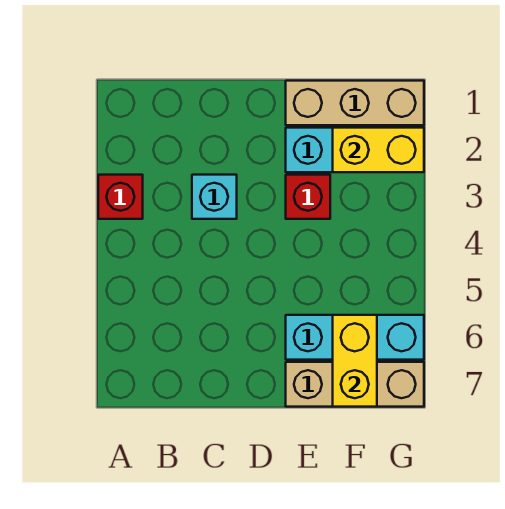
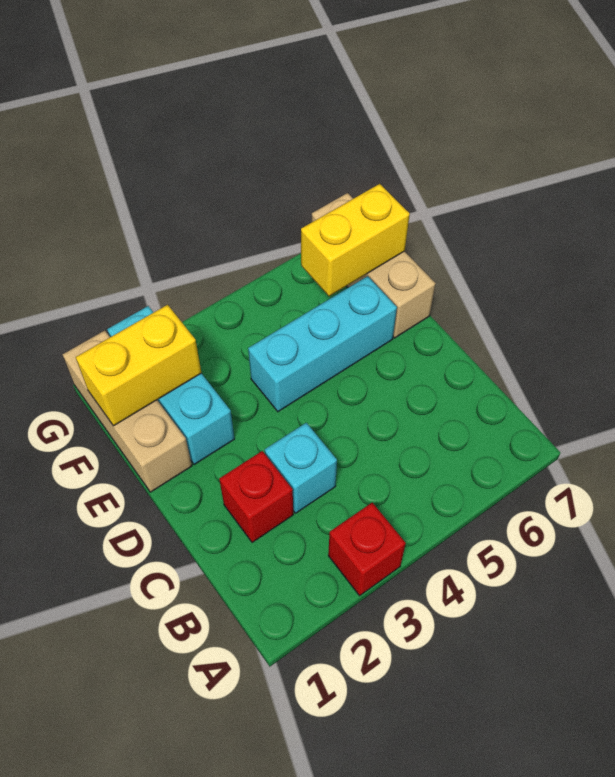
red 1x1 brick [286,175,330,219] -> red 1x1 brick moved to [219,451,293,542]
cyan 1x3 brick [286,315,424,360] -> cyan 1x3 brick turned to [248,276,397,412]
yellow 1x2 brick [333,128,424,172] -> yellow 1x2 brick turned to [76,305,201,426]

